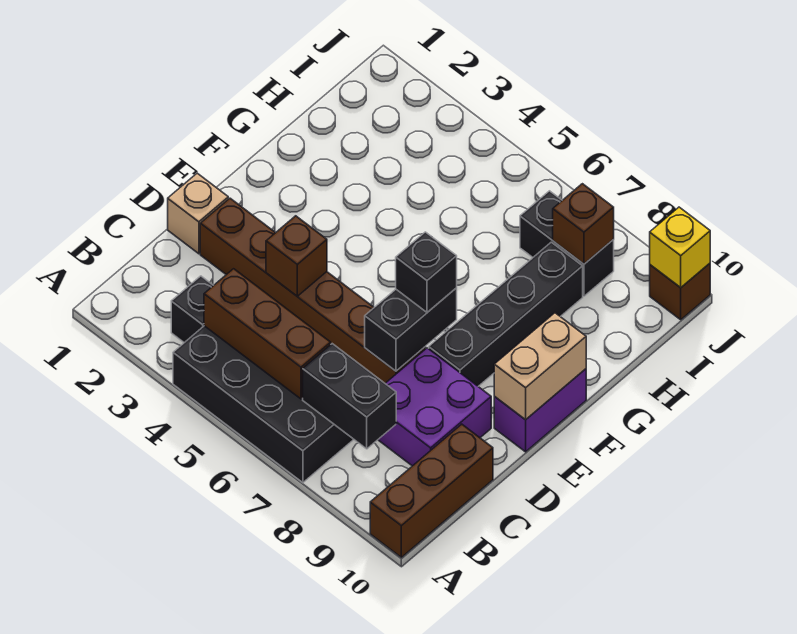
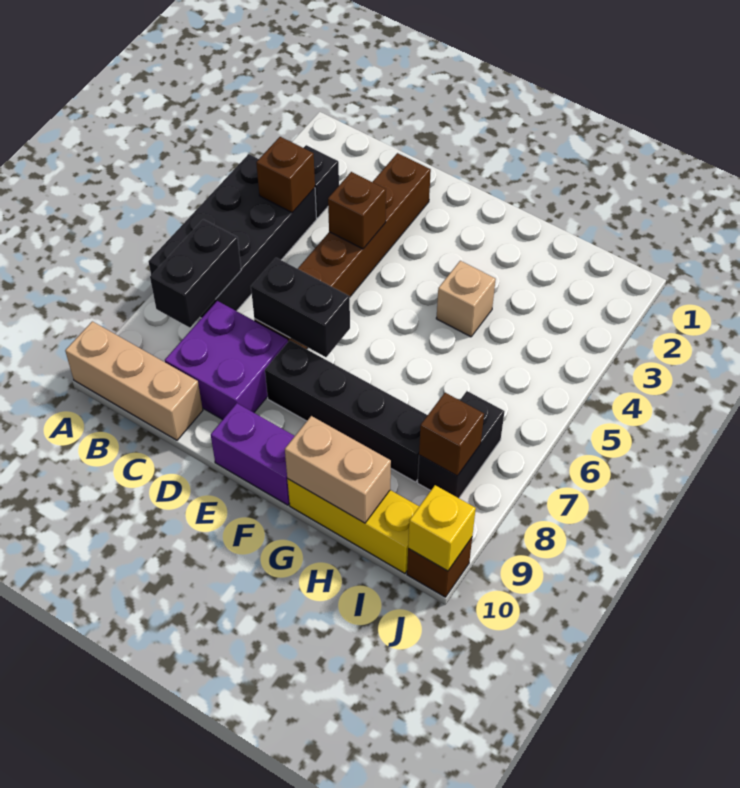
brown 1x3 brick [370,424,493,557] -> tan 1x3 brick [65,321,203,440]
brown 1x3 brick [204,269,331,399] -> brown 1x1 brick [256,137,315,213]
tan 1x1 brick [168,173,228,254] -> tan 1x1 brick moved to [436,261,496,337]
black 1x1 brick [396,232,457,312] -> none
tan 1x2 brick [494,313,586,420] -> tan 1x2 brick moved to [285,416,391,523]
none -> yellow 1x3 brick [287,479,419,573]

